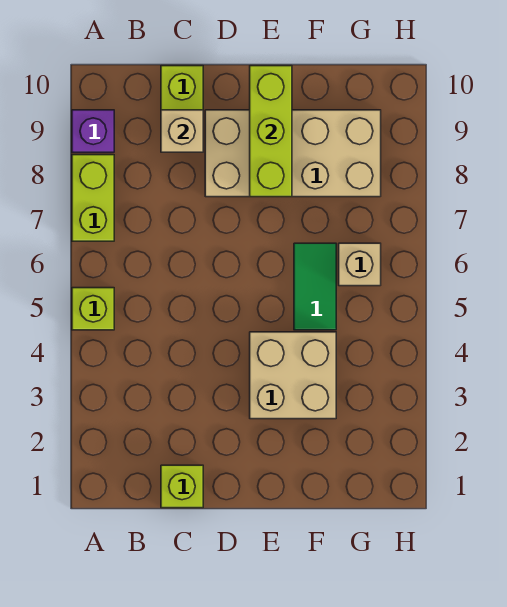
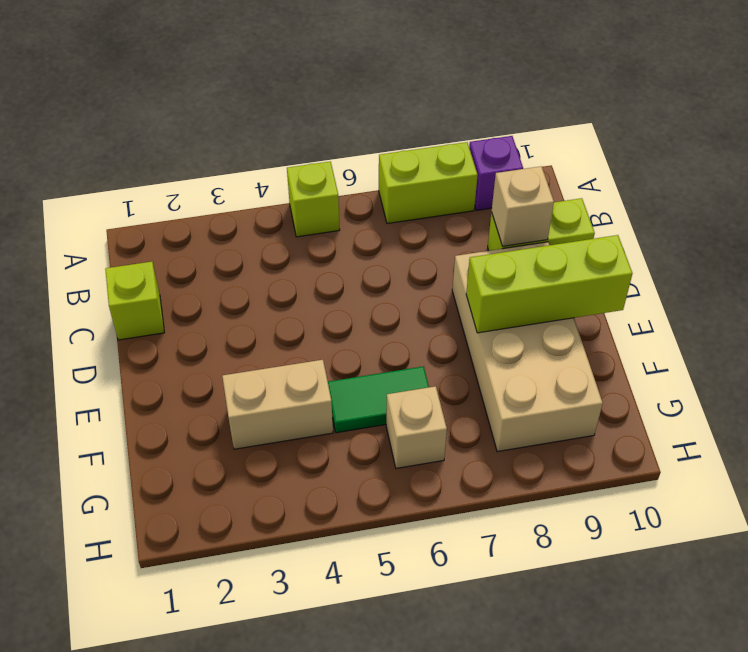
tan 2x2 brick [250,332,336,419] -> tan 1x2 brick [222,360,333,449]

